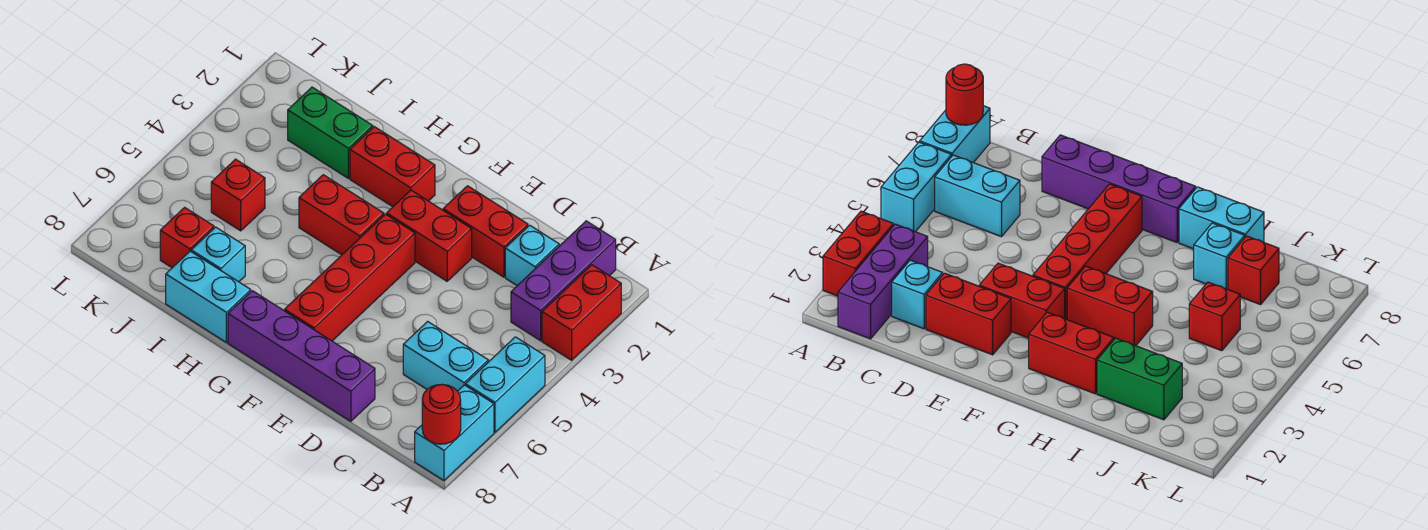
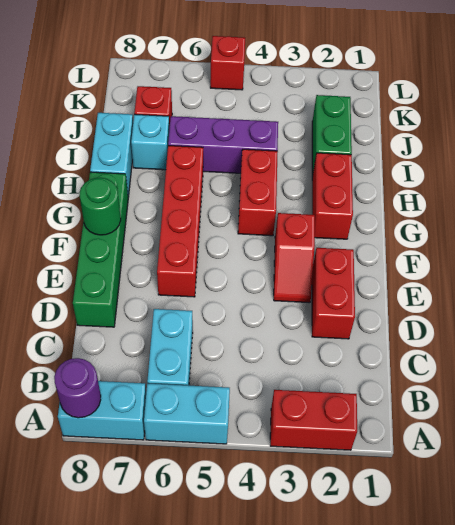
red 1x1 round brick [422,384,461,444] -> purple 1x1 round brick [54,358,101,418]
purple 1x3 brick [511,221,616,341] -> purple 1x3 brick moved to [168,116,278,173]
cyan 1x1 brick [505,225,559,286] -> none
purple 1x4 brick [228,291,375,421] -> green 1x4 brick [73,172,128,327]
red 1x2 brick [387,190,472,281] -> red 1x2 slope [274,213,315,303]
red 1x4 brick [285,214,415,341] -> red 1x4 brick turned to [157,146,203,297]
none -> green 1x1 round brick [80,178,121,235]
red 1x1 brick [211,159,265,231] -> red 1x1 brick moved to [210,36,245,90]

